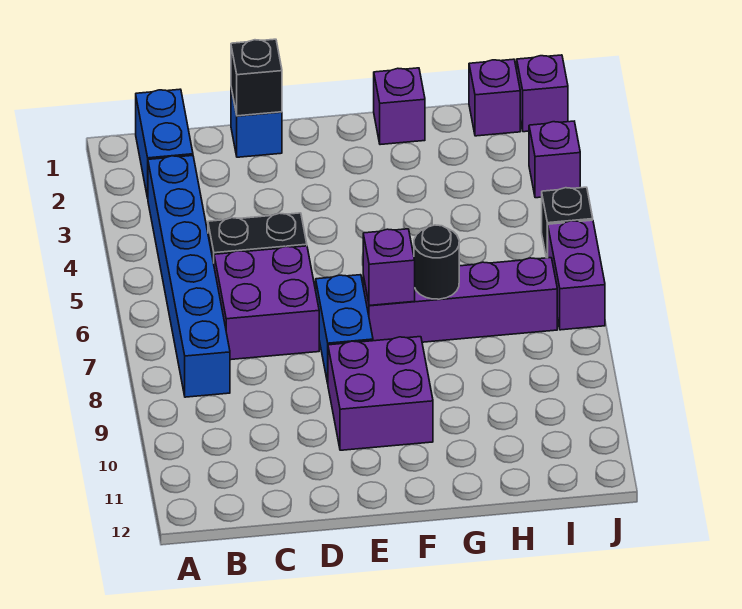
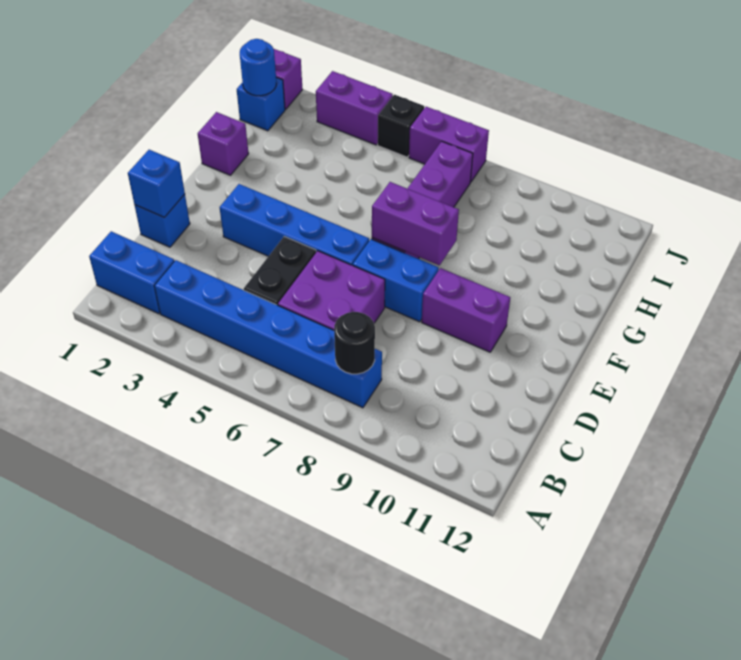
black 1x1 brick [231,39,282,116] -> blue 1x1 brick [128,150,185,218]
none -> blue 1x4 brick [220,184,369,265]
purple 2x2 brick [328,337,433,450] -> purple 1x2 brick [422,268,510,352]
purple 1x1 brick [363,229,415,306] -> purple 1x2 brick [372,182,459,265]
black 1x1 round brick [414,225,459,299] -> black 1x1 round brick moved to [334,312,375,374]
purple 1x1 brick [469,59,520,136] -> blue 1x1 brick [237,77,285,131]
none -> blue 1x1 round brick [240,39,276,96]
purple 1x1 brick [529,121,580,198] -> purple 1x2 brick [316,71,393,145]

